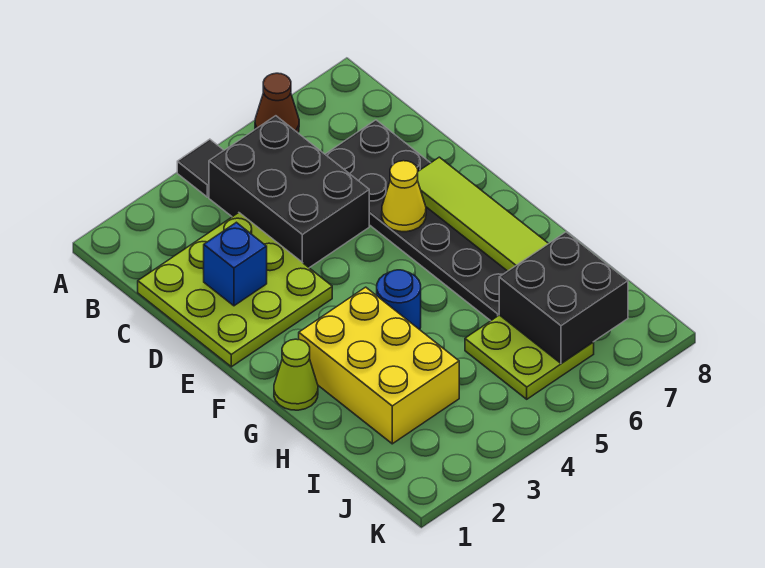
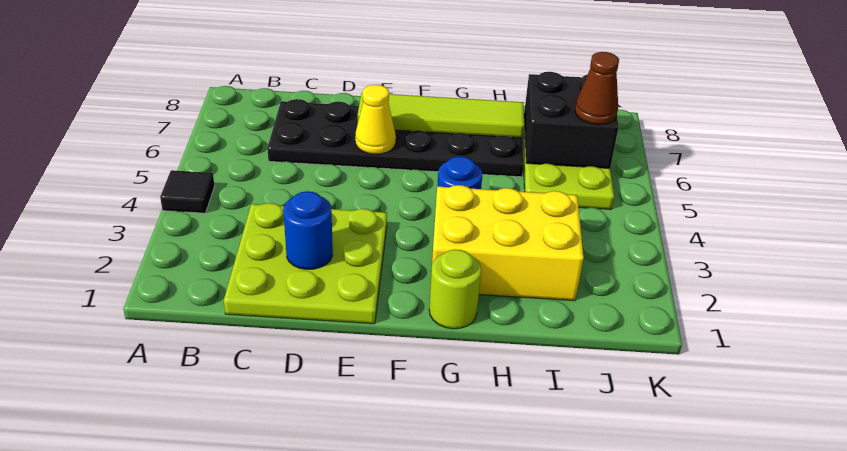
brown 1x1 cone [255,73,299,133] -> brown 1x1 cone moved to [575,52,619,125]
black 2x3 brick [209,116,369,268] -> none
blue 1x1 brick [204,222,267,306] -> blue 1x1 round brick [283,191,333,269]
lime 1x1 cone [274,339,318,410] -> lime 1x1 round brick [429,249,481,329]

